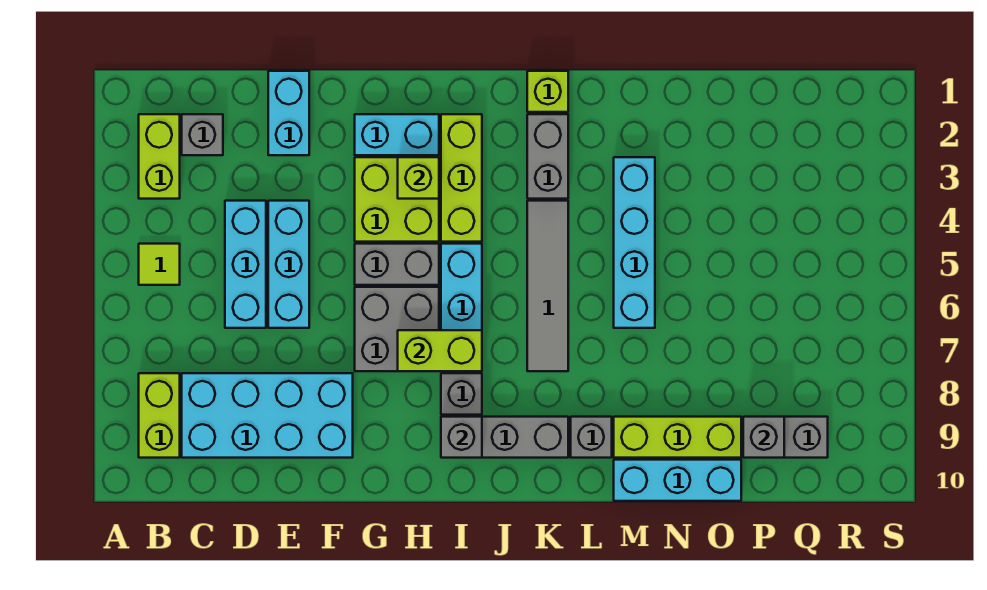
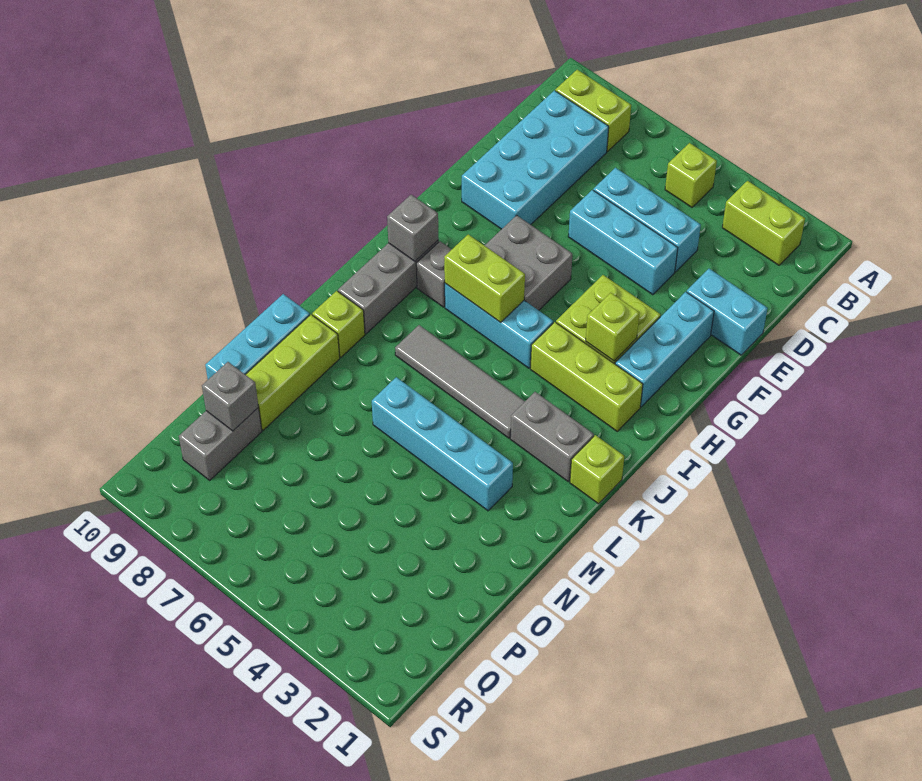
lime 1x1 tile [139,244,180,285] -> lime 1x1 brick [665,143,717,207]
grey 1x1 brick [182,114,223,155] -> none
cyan 1x2 brick [355,114,439,155] -> cyan 1x3 brick [615,292,714,407]
grey 1x2 brick [355,244,439,285] -> none
lime 1x2 brick [398,330,482,371] -> lime 1x2 brick turned to [444,234,525,322]
grey 1x1 brick [571,417,612,458] -> lime 1x1 brick [312,291,365,357]

